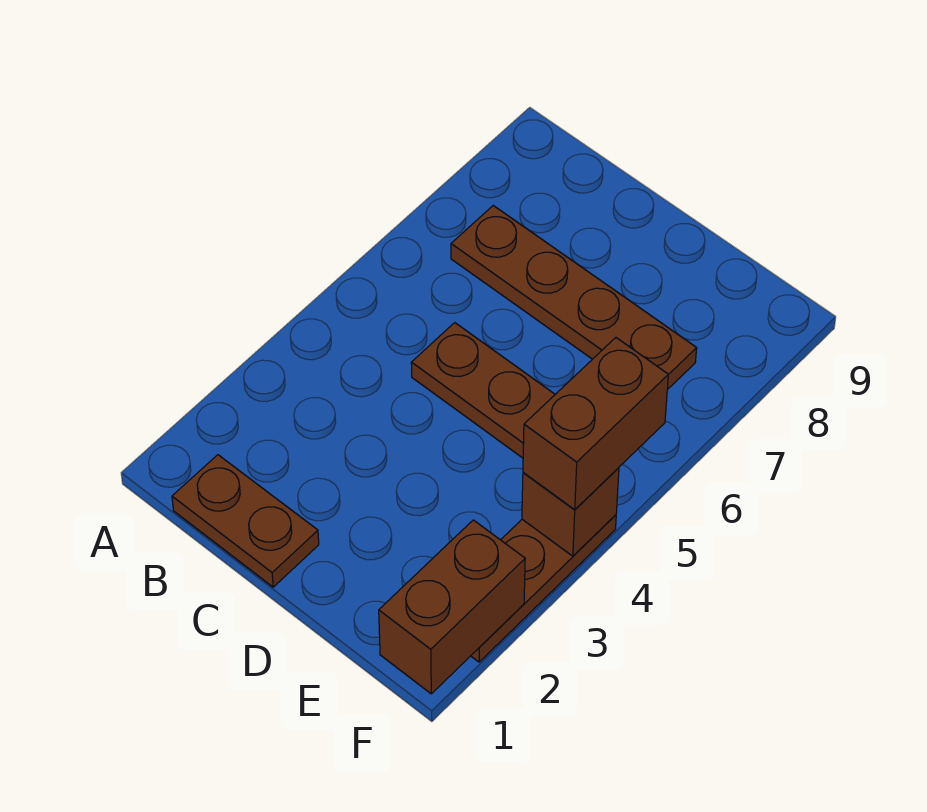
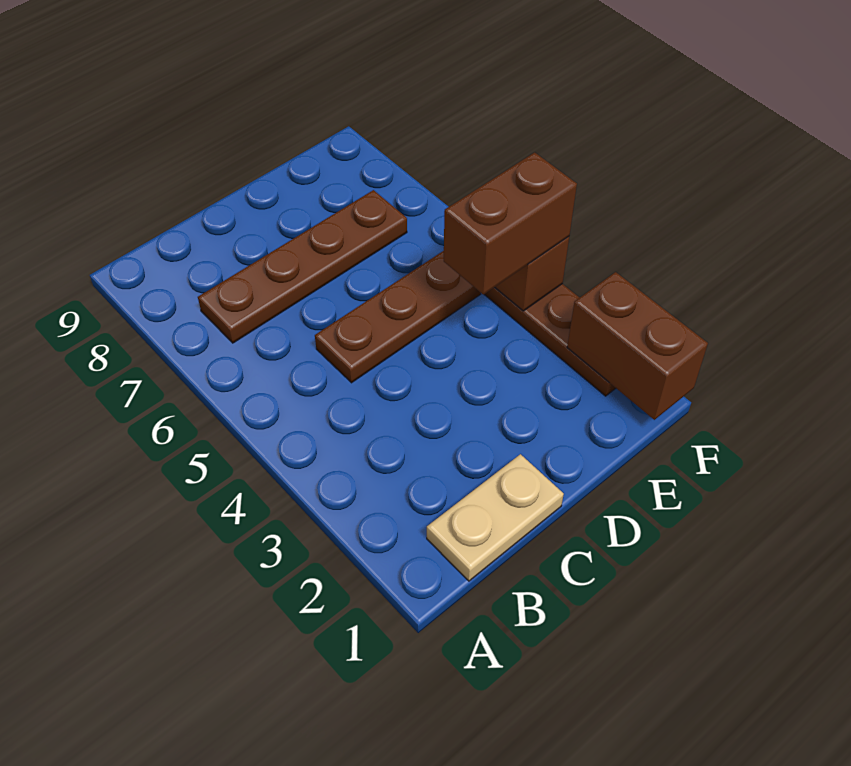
brown 1x2 plate [172,455,319,587] -> tan 1x2 plate [427,454,564,581]
brown 1x2 brick [523,338,668,510] -> brown 1x2 brick turned to [444,152,577,295]

